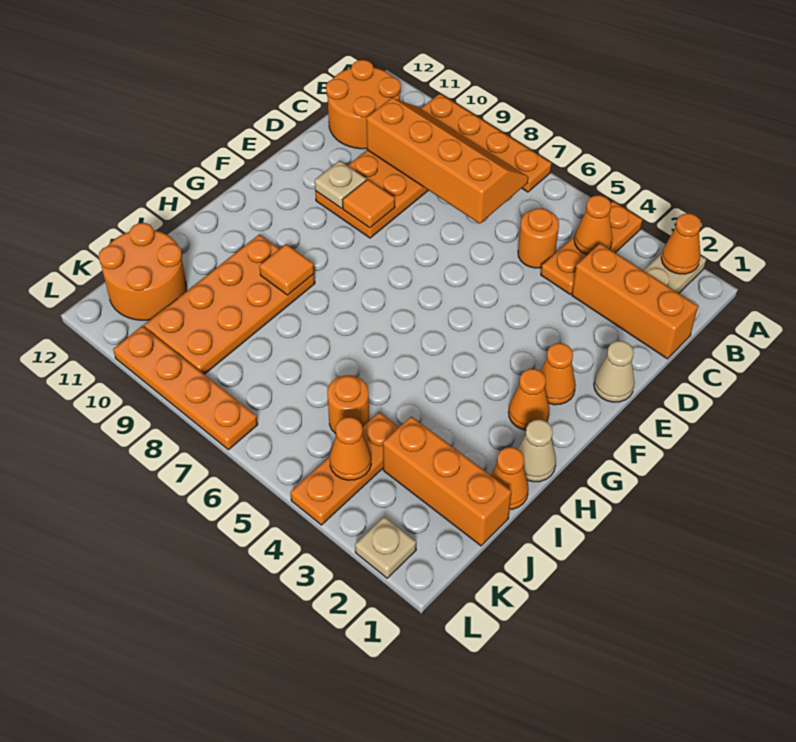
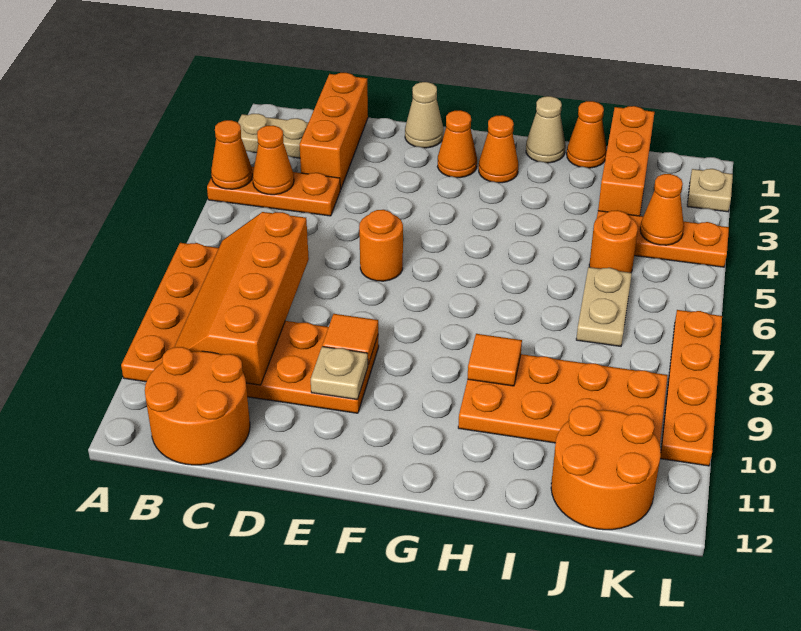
orange 1x1 cone [661,213,701,274] -> orange 1x1 cone moved to [211,120,253,189]
orange 1x1 round brick [518,208,559,268] -> orange 1x1 round brick moved to [359,210,403,281]
none -> tan 1x2 plate [576,267,632,346]

